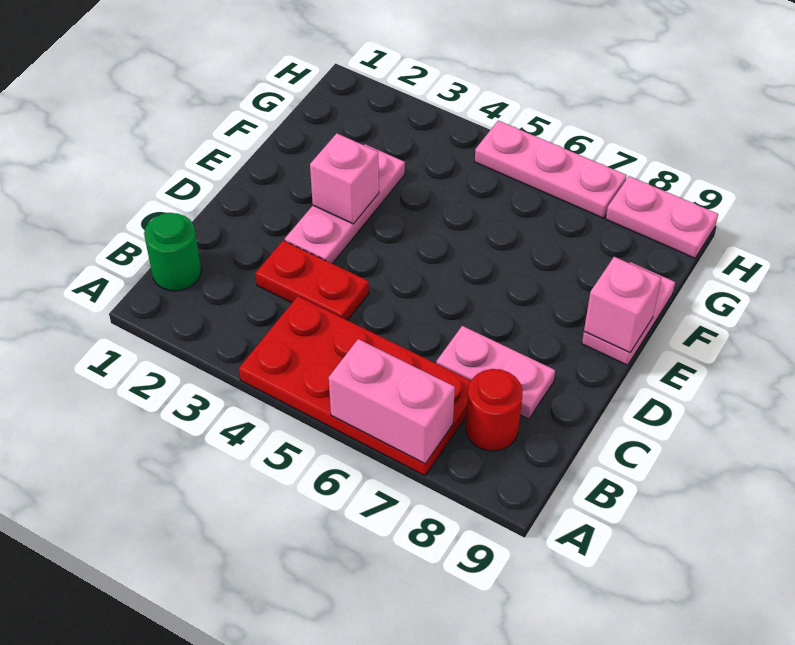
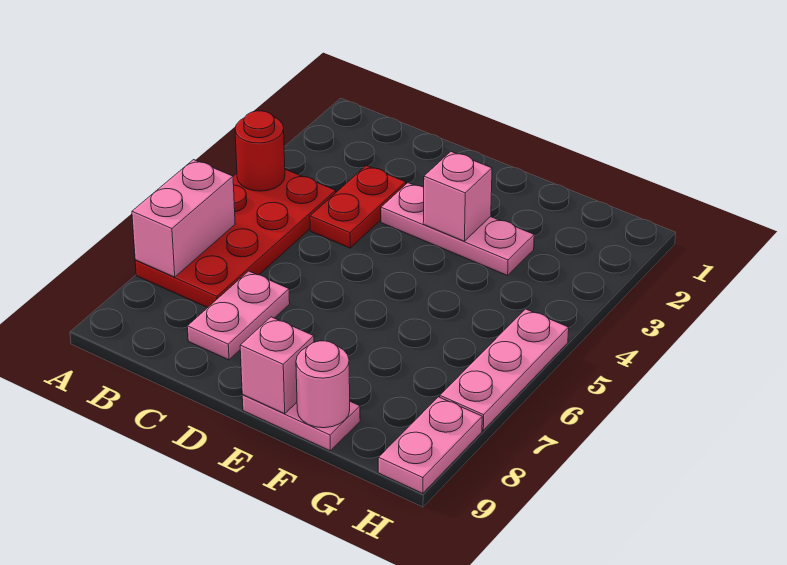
green 1x1 round brick [144,213,201,291] -> none
red 1x1 round brick [466,369,522,451] -> red 1x1 round brick moved to [235,111,285,191]
none -> pink 1x1 round brick [296,341,350,428]

